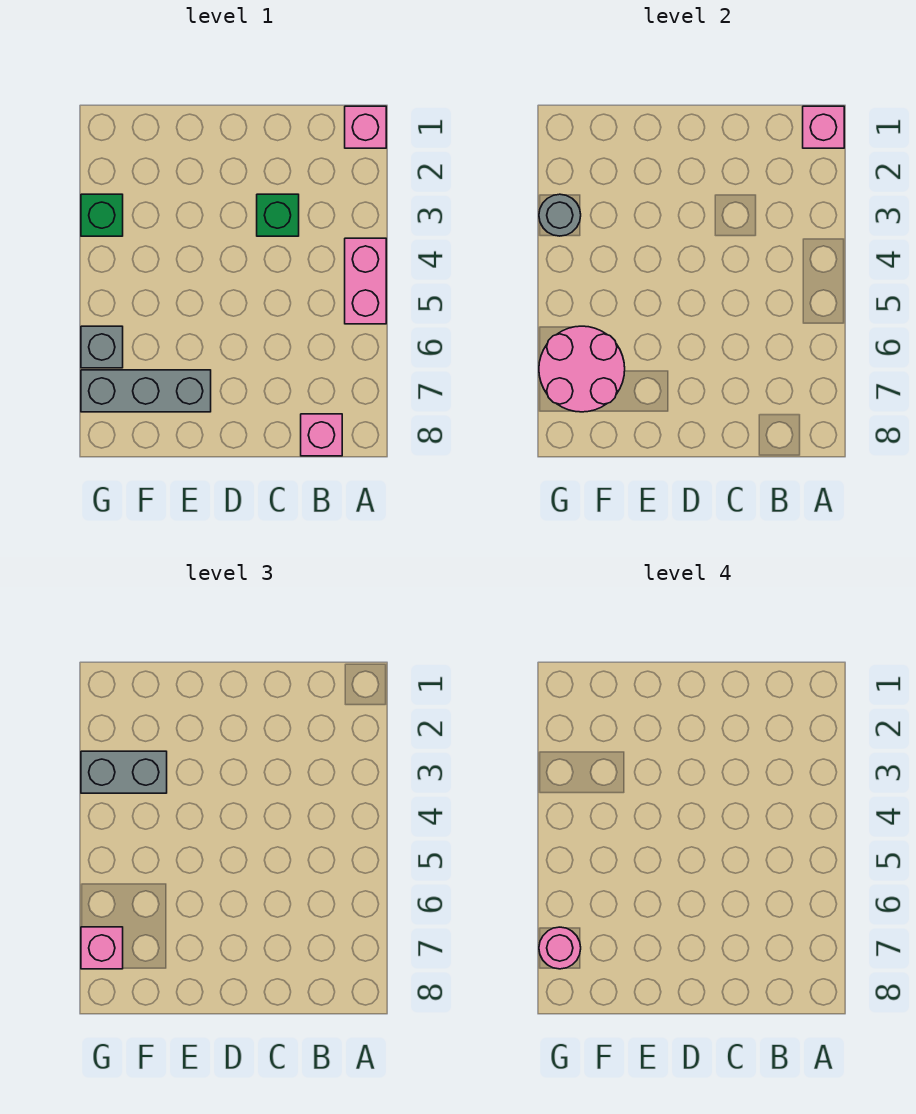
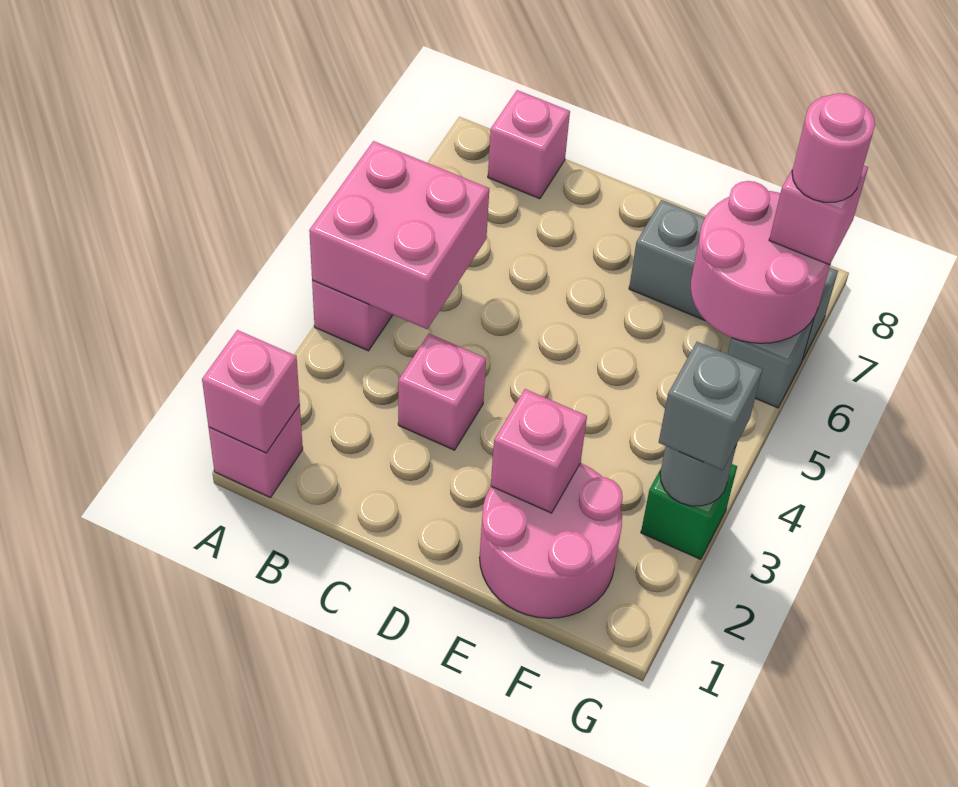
none -> pink 2x2 brick [309,141,489,329]
green 1x1 brick [257,194,299,236] -> pink 1x1 brick [398,334,486,450]
none -> pink 2x2 round brick [479,463,623,618]
none -> pink 1x1 brick [491,389,587,513]
grey 1x2 brick [81,751,167,793] -> grey 1x1 brick [659,342,762,470]

